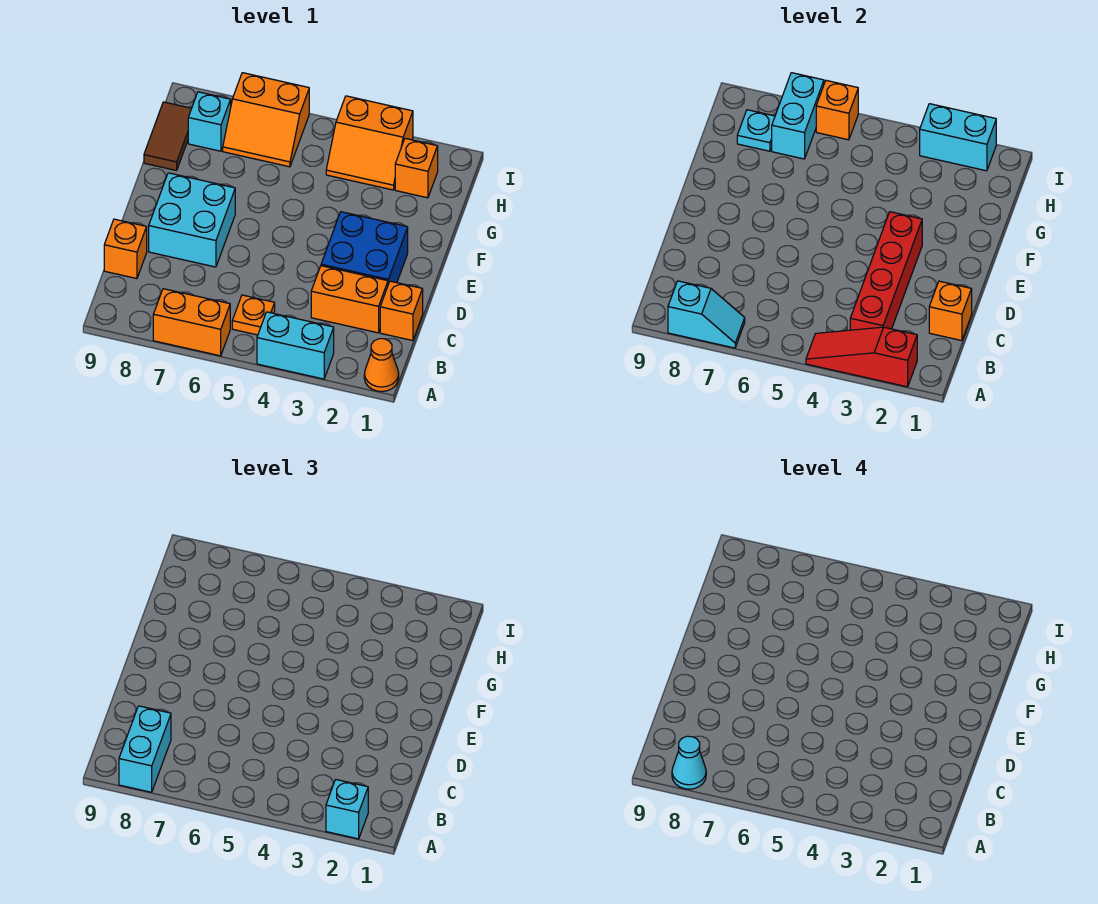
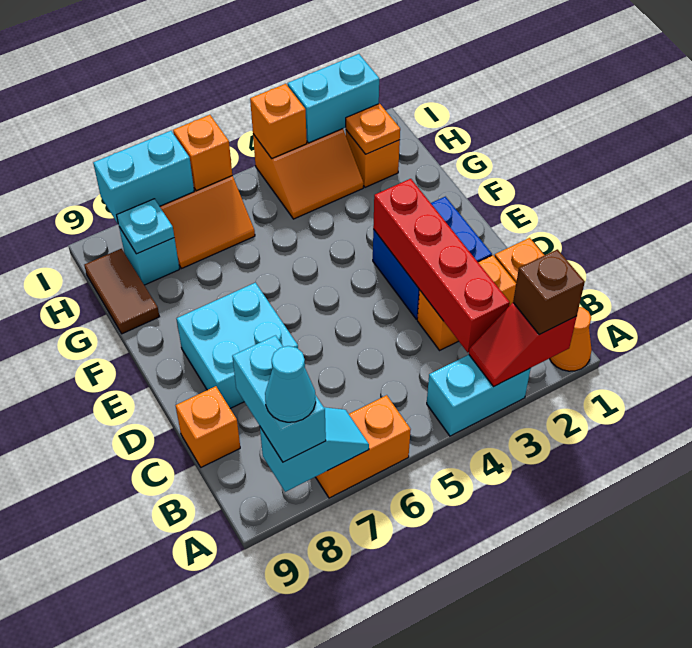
red 1x3 slope [806,327,917,387] -> red 1x2 slope [469,303,577,387]
cyan 1x1 brick [326,780,368,839] -> brown 1x1 brick [513,249,585,335]
orange 1x1 plate [232,295,275,335] -> orange 1x1 plate moved to [346,104,400,154]
orange 1x1 brick [929,281,972,341] -> orange 1x1 brick moved to [250,84,307,158]
cyan 1x2 brick [772,73,824,159] -> cyan 1x2 brick turned to [93,131,194,223]

